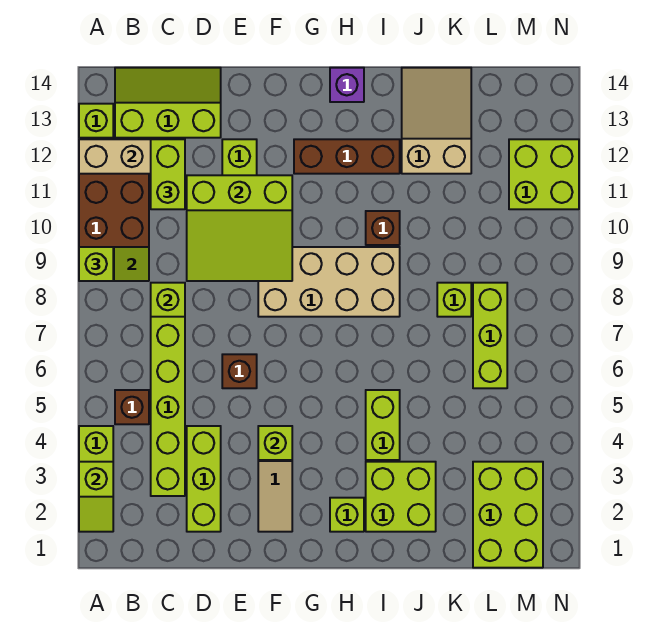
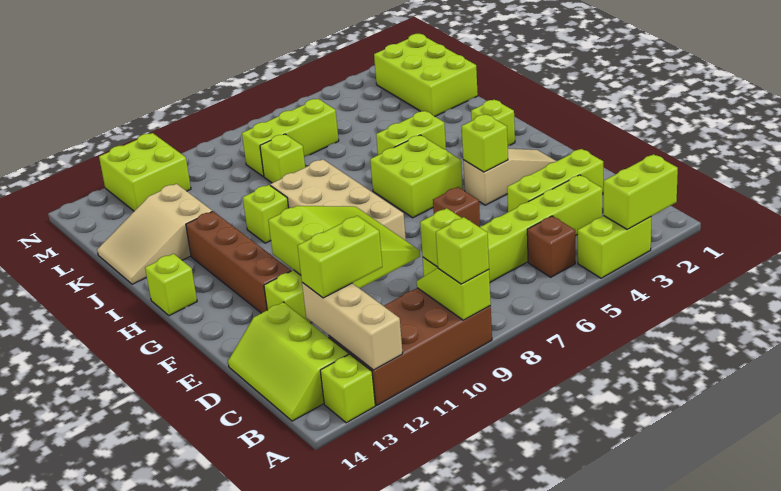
lime 1x2 slope [79,462,113,532] -> lime 1x2 brick [603,154,678,229]
brown 1x3 brick [294,139,400,174] -> brown 1x4 brick [186,211,291,313]
purple 1x1 brick [330,68,364,102] -> lime 1x1 brick [145,254,197,316]
lime 2x2 brick [366,462,436,532] -> lime 2x2 brick moved to [370,135,463,218]
brown 1x1 brick [366,211,400,245] -> lime 1x1 brick [243,185,289,243]
lime 2x3 brick [473,462,543,568] -> lime 2x3 brick turned to [374,34,478,116]

